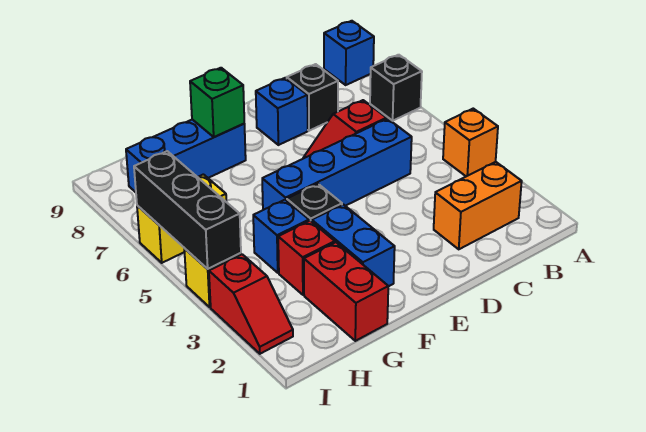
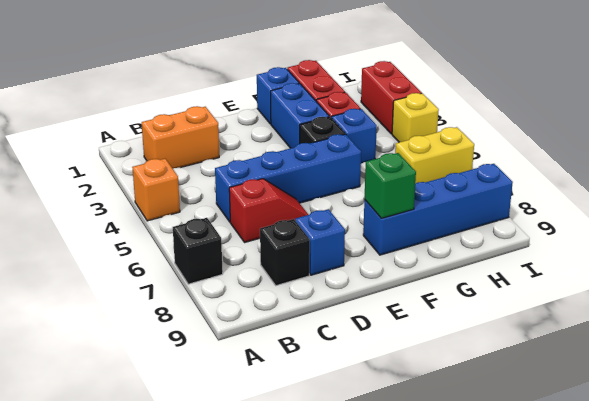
blue 1x1 brick [324,21,374,85] -> blue 1x1 brick moved to [257,67,299,124]
blue 1x3 brick [126,120,246,192] -> blue 1x4 brick [363,164,513,255]
red 1x2 slope [209,254,293,354] -> red 1x2 brick [361,61,421,134]
black 1x3 brick [134,151,241,269] -> none

